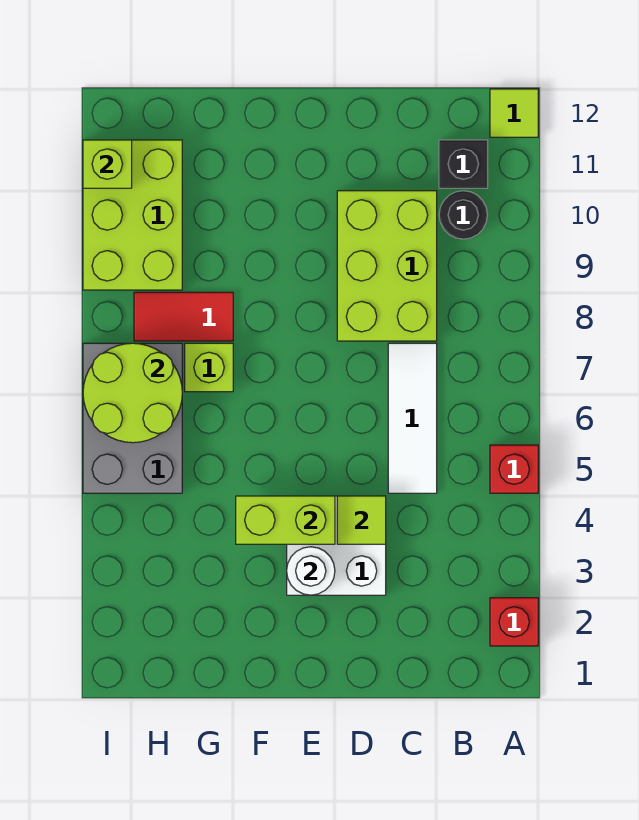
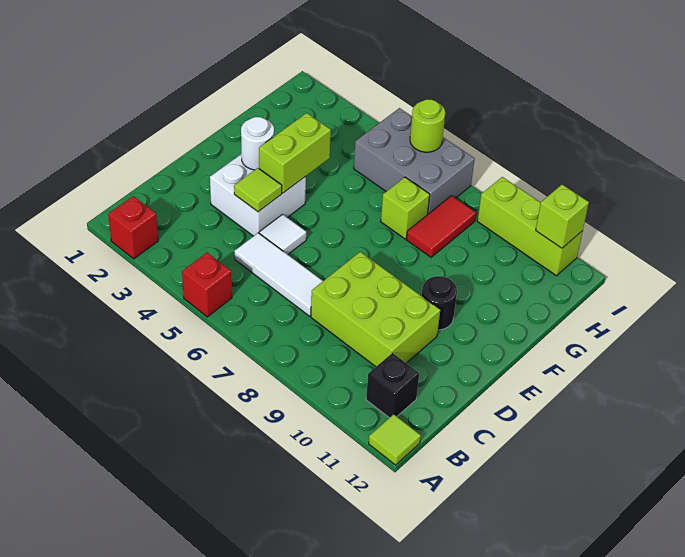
black 1x1 round brick [439,191,487,239] -> black 1x1 round brick moved to [422,276,457,330]
none -> white 1x1 tile [259,214,306,255]
lime 2x2 round brick [83,343,182,443] -> lime 1x1 round brick [410,100,445,152]
lime 2x3 brick [83,140,182,290] -> lime 1x3 brick [477,177,583,276]

